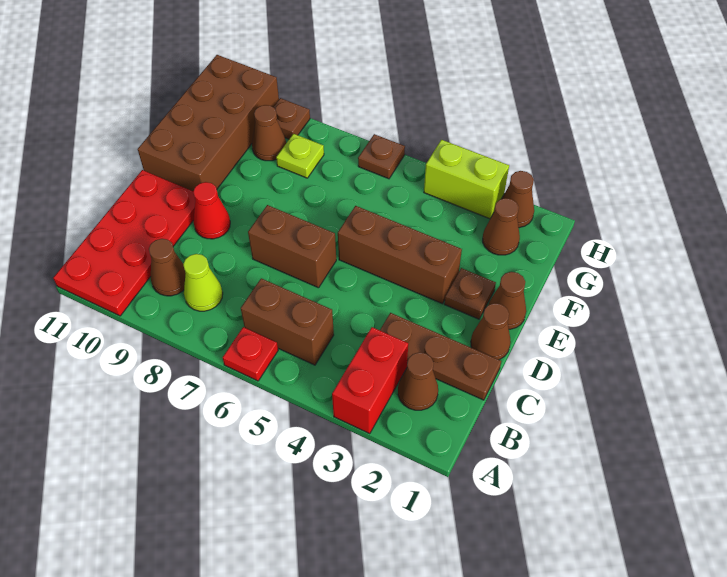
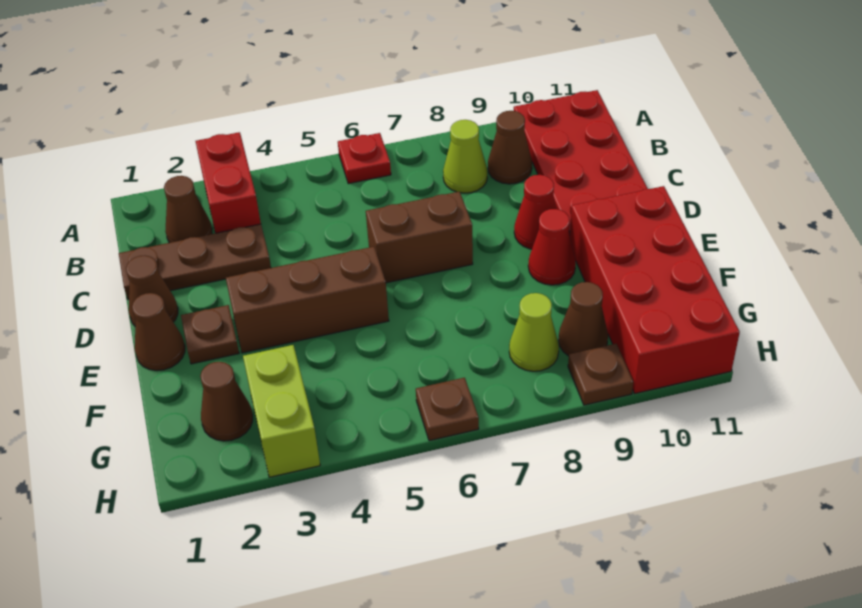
brown 1x2 brick [241,278,334,365] -> none
none -> red 1x1 cone [528,209,576,285]
brown 2x4 brick [138,55,279,191] -> red 2x4 brick [570,186,740,394]
lime 1x1 plate [276,134,324,178] -> lime 1x1 cone [509,293,559,371]
brown 1x1 cone [502,171,534,228] -> none
lime 1x2 brick [424,140,509,219] -> lime 1x2 brick turned to [243,345,320,477]

